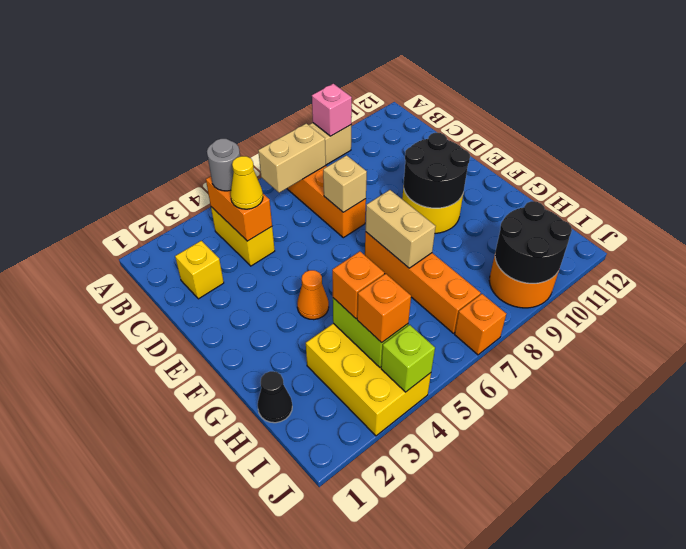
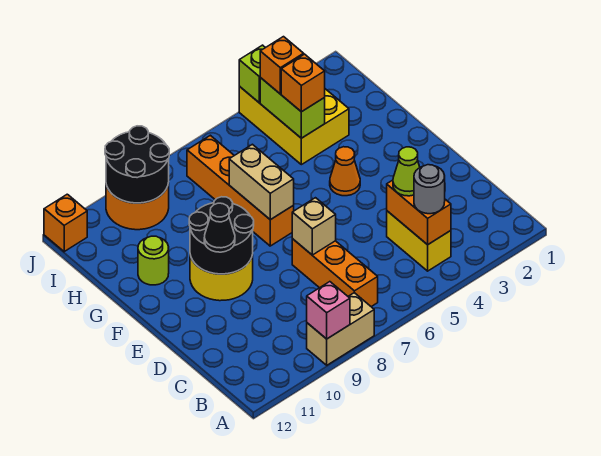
tan 1x2 brick [258,123,326,193] -> none
yellow 1x1 brick [175,241,224,299] -> none
yellow 1x1 cone [230,156,263,209] -> lime 1x1 cone [393,147,420,196]
none -> lime 1x1 round brick [138,236,169,285]
black 1x1 cone [258,371,292,423] -> black 1x1 cone moved to [204,203,235,252]
orange 1x1 brick [455,294,506,355] -> orange 1x1 brick moved to [44,194,87,252]

